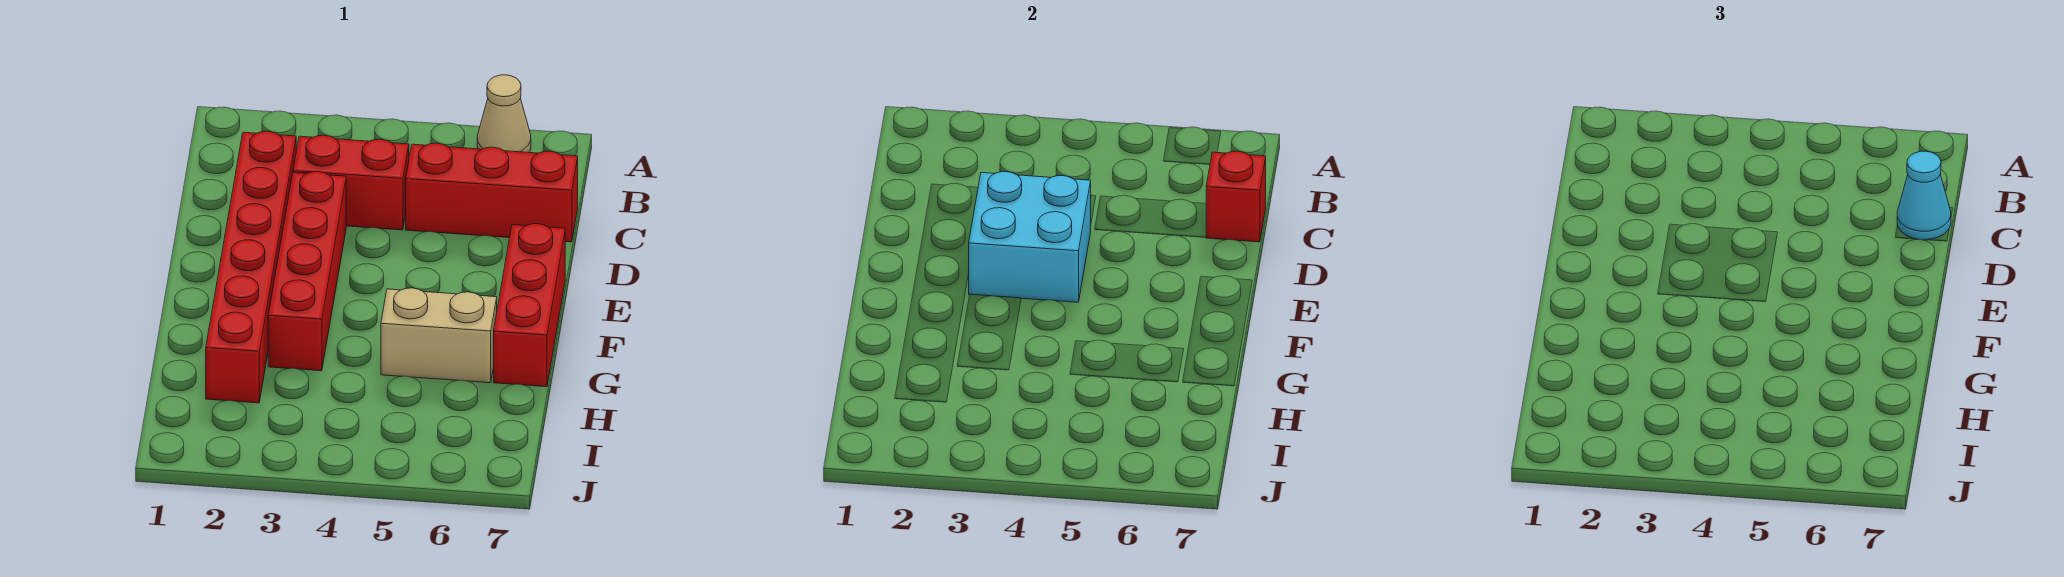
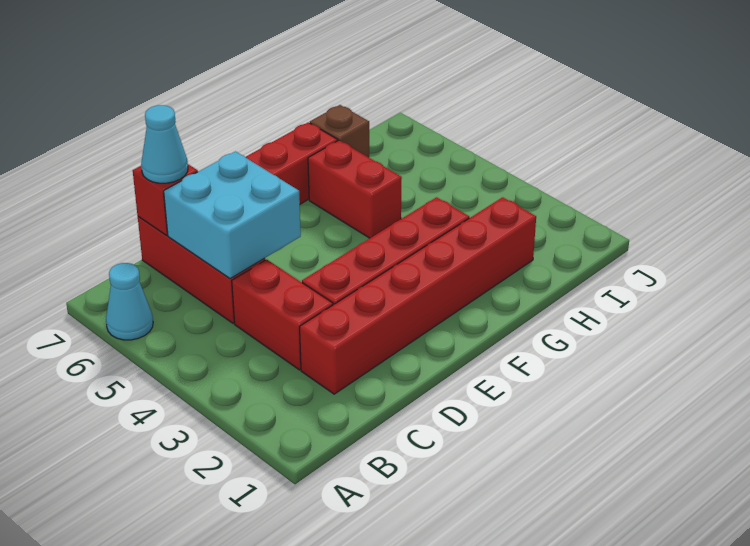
tan 1x1 cone [477,75,531,153] -> cyan 1x1 cone [106,263,153,340]
cyan 2x2 brick [968,172,1091,302] -> cyan 2x2 brick moved to [164,152,301,279]
tan 1x2 brick [381,288,497,383] -> red 1x2 brick [308,140,402,238]
none -> brown 1x1 brick [310,105,369,157]

